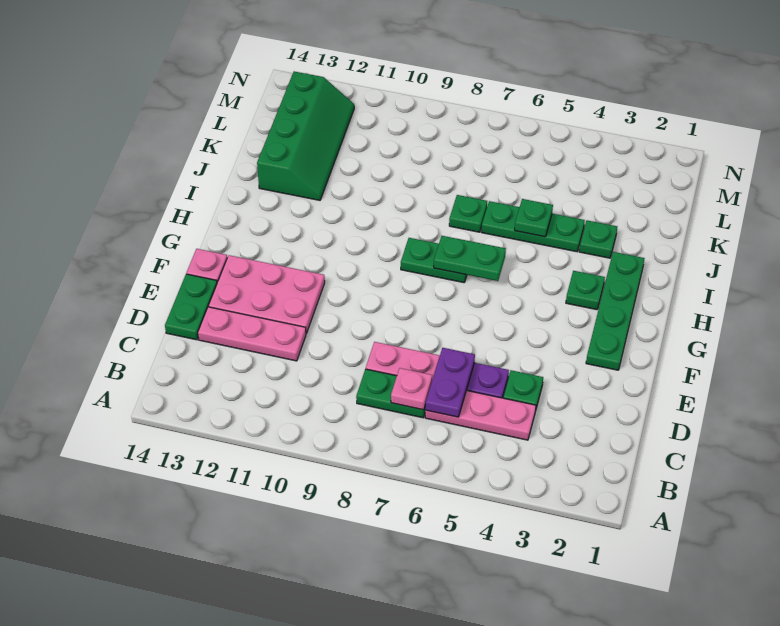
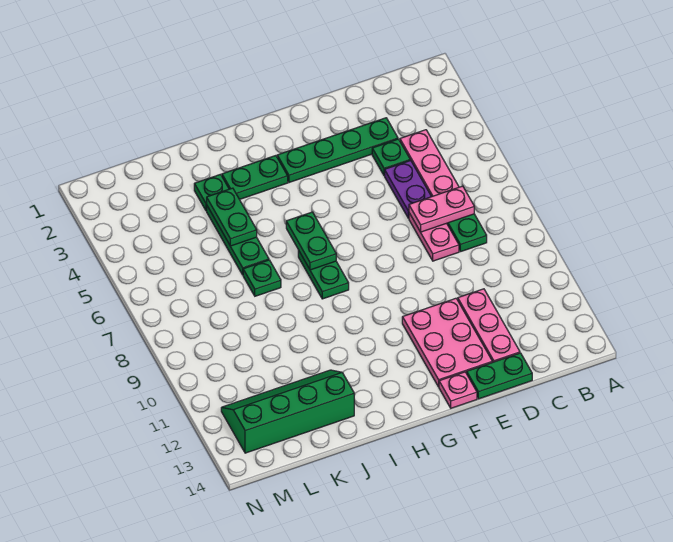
purple 1x2 plate [426,348,475,417] -> none
pink 1x1 plate [391,368,432,410] -> pink 1x2 plate [409,186,474,232]
green 1x4 plate [586,252,644,370] -> green 1x4 plate moved to [277,118,398,183]
green 1x1 plate [566,271,605,310] -> green 1x2 plate [222,156,288,199]
green 1x1 plate [515,199,553,237] -> green 1x2 plate [207,188,257,246]

